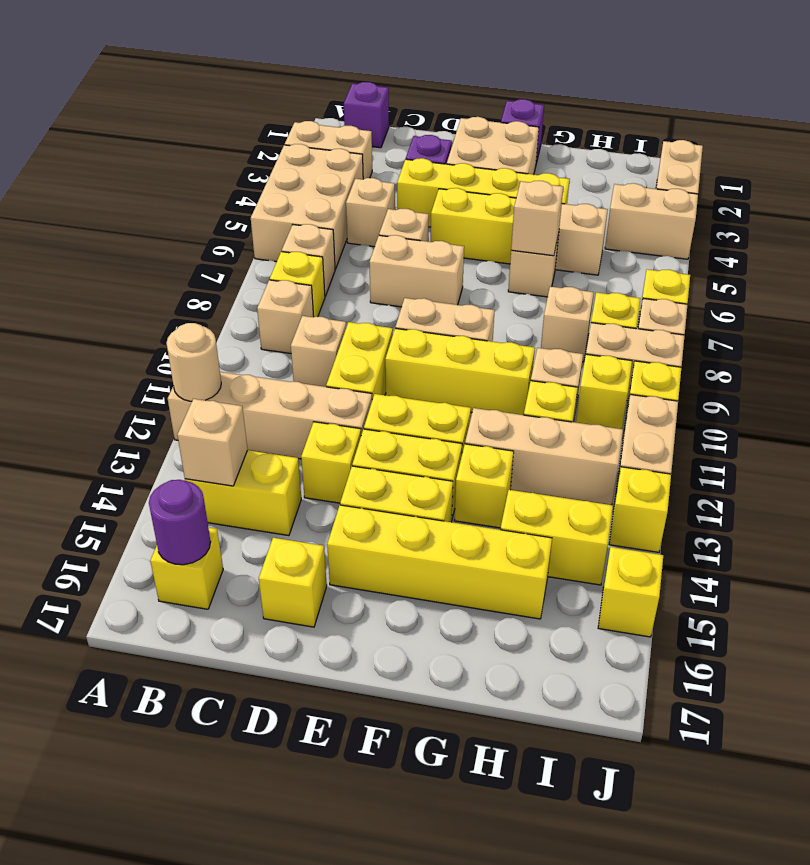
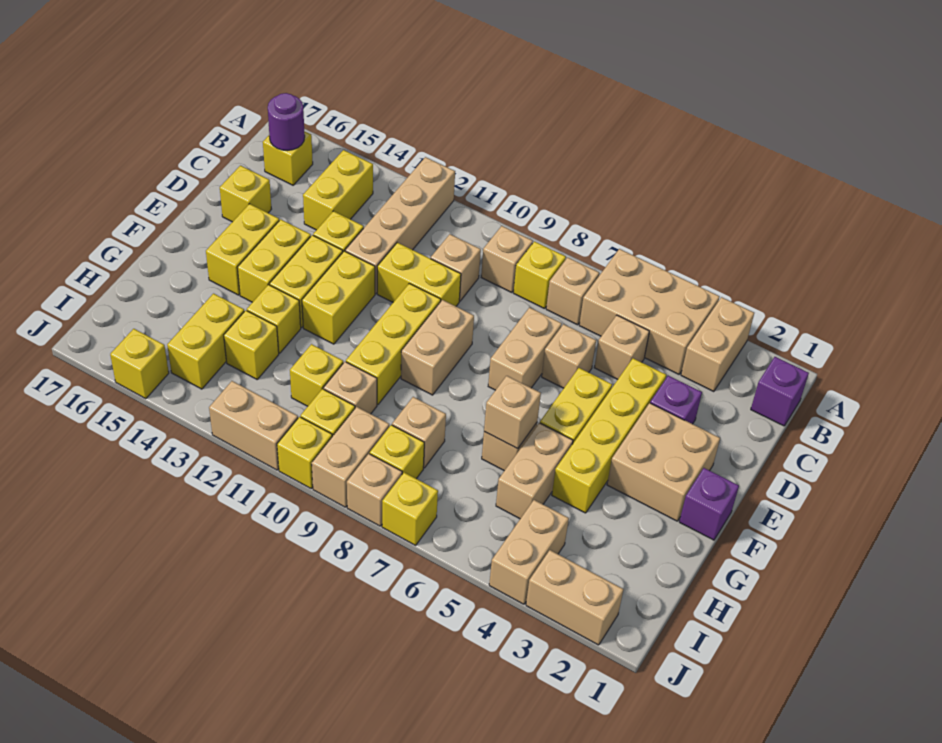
tan 1x1 round brick [167,323,221,401] -> none
tan 1x1 brick [177,399,248,486] -> none
yellow 1x4 brick [327,505,552,619] -> yellow 1x2 brick [206,204,279,295]
tan 1x3 brick [465,408,623,505] -> none
yellow 1x1 brick [609,467,671,552] -> yellow 1x1 brick moved to [224,310,279,379]

